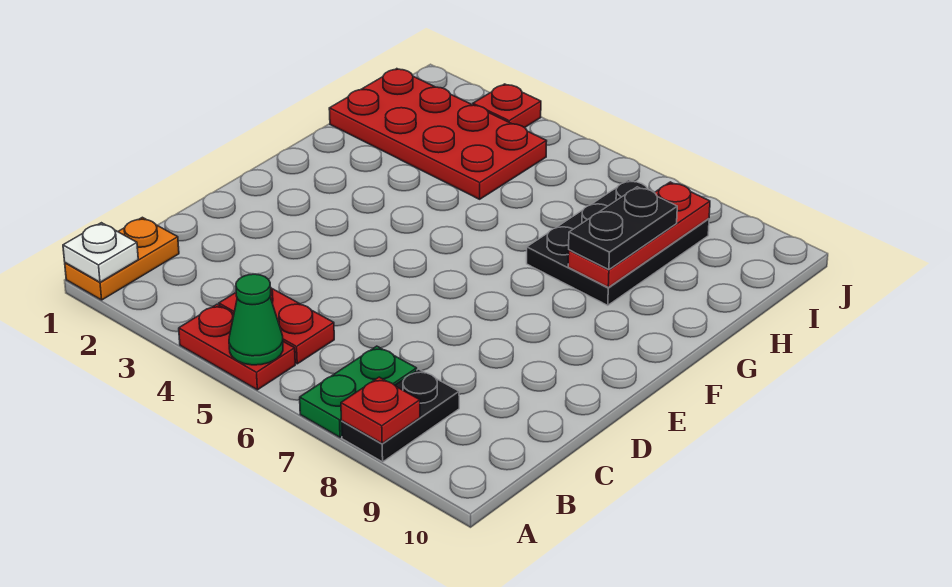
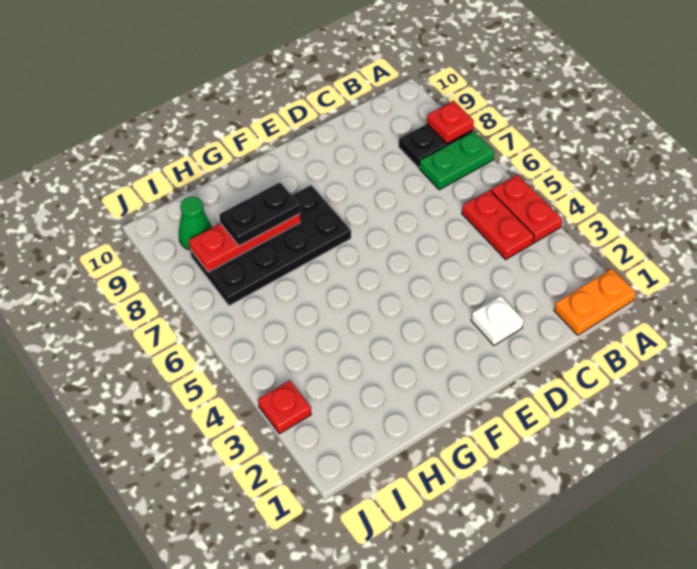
white 1x1 plate [63,223,138,282] -> white 1x1 plate moved to [471,296,524,345]
green 1x1 cone [229,274,283,365] -> green 1x1 cone moved to [179,197,212,250]
black 2x3 plate [527,180,709,305] -> black 2x4 plate [190,185,351,306]
red 2x4 plate [329,69,547,199] -> none

